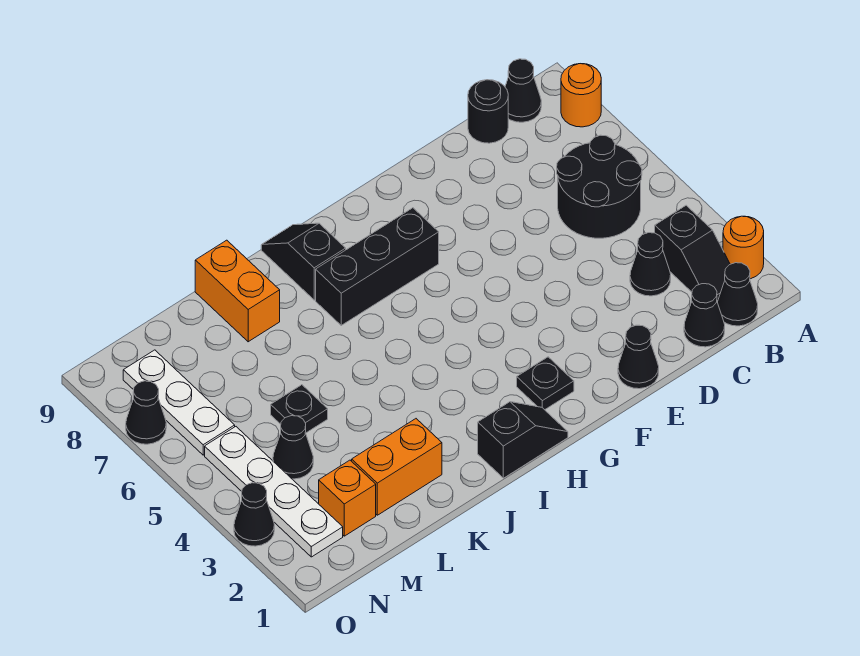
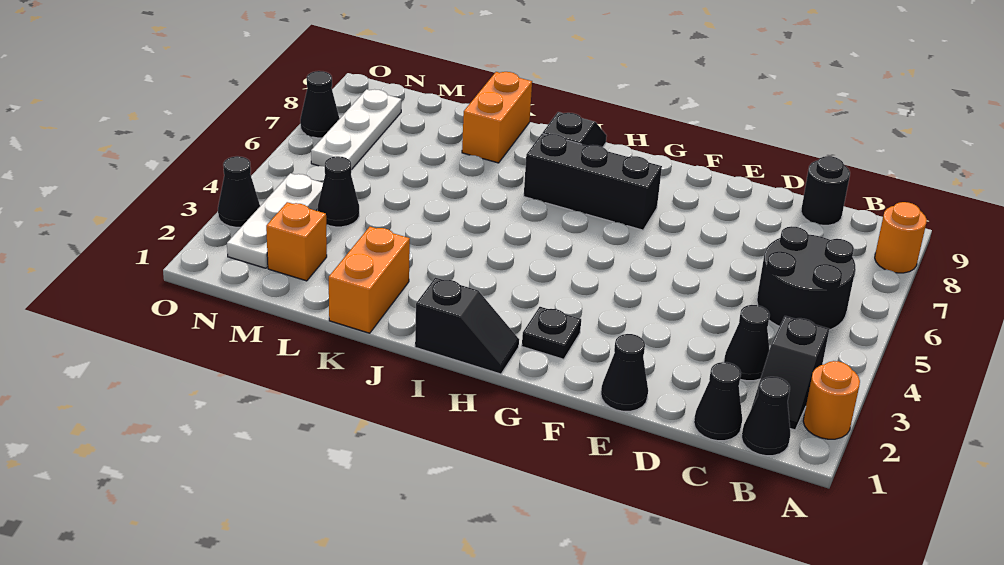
black 1x1 cone [505,59,541,122] -> none
orange 1x2 brick [352,419,442,515] -> orange 1x2 brick turned to [329,227,410,333]
black 1x1 plate [271,385,328,433] -> none
white 1x4 plate [205,427,343,557] -> white 1x3 plate [227,173,323,268]

